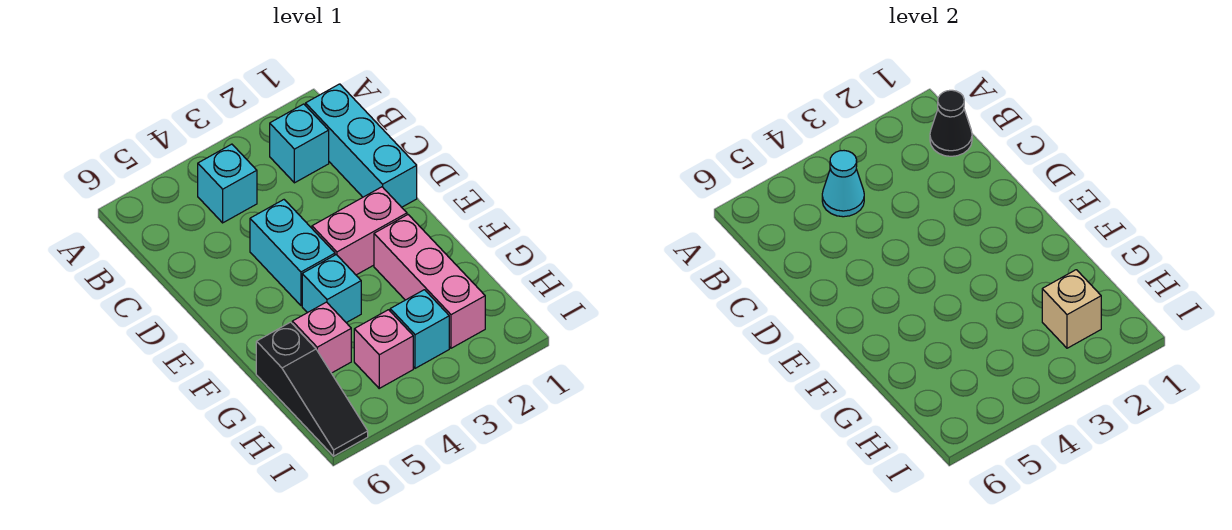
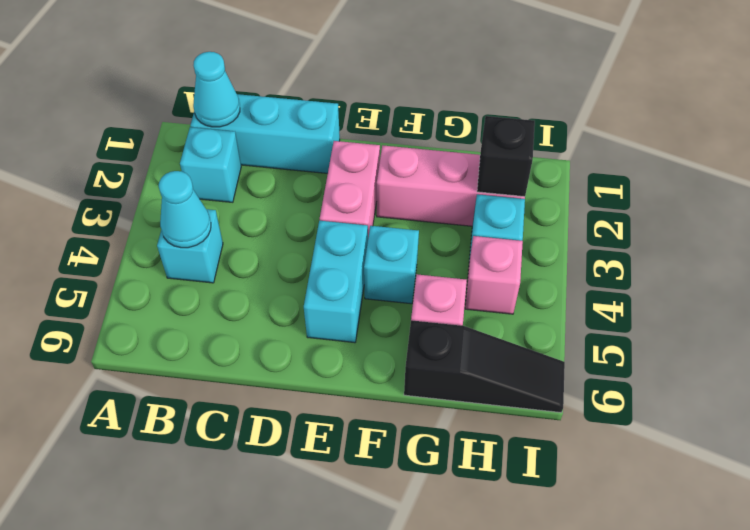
black 1x1 cone [930,90,972,156] -> cyan 1x1 cone [193,52,240,127]
cyan 1x2 brick [250,200,335,306] -> cyan 1x2 brick turned to [304,221,368,343]
tan 1x1 brick [1042,270,1101,348] -> black 1x1 brick [477,116,535,197]

